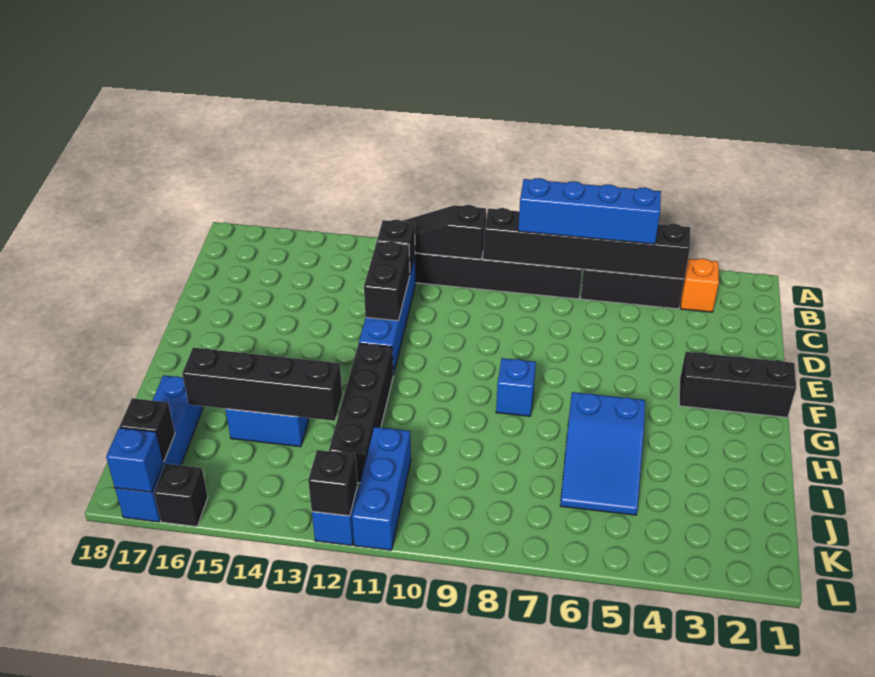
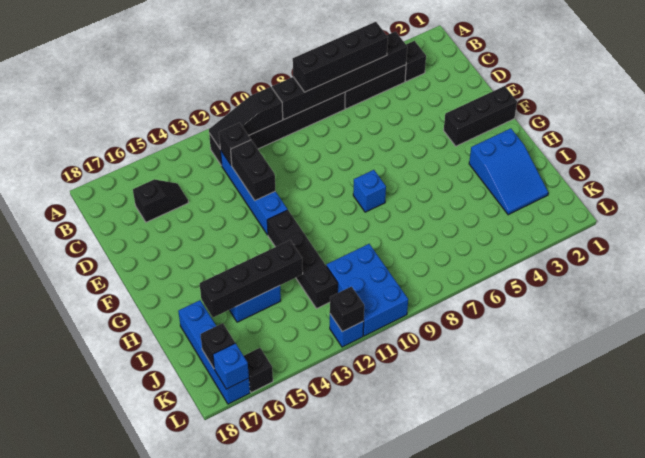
orange 1x1 brick [681,258,719,312] -> black 1x1 brick [405,41,426,81]
blue 1x4 brick [518,178,661,244] -> black 1x4 brick [293,22,388,92]
none -> black 1x2 slope [133,179,188,222]
blue 2x3 slope [560,392,645,515] -> blue 2x3 slope moved to [469,128,548,215]
blue 1x3 brick [352,427,411,550] -> blue 2x3 brick [326,244,408,336]

